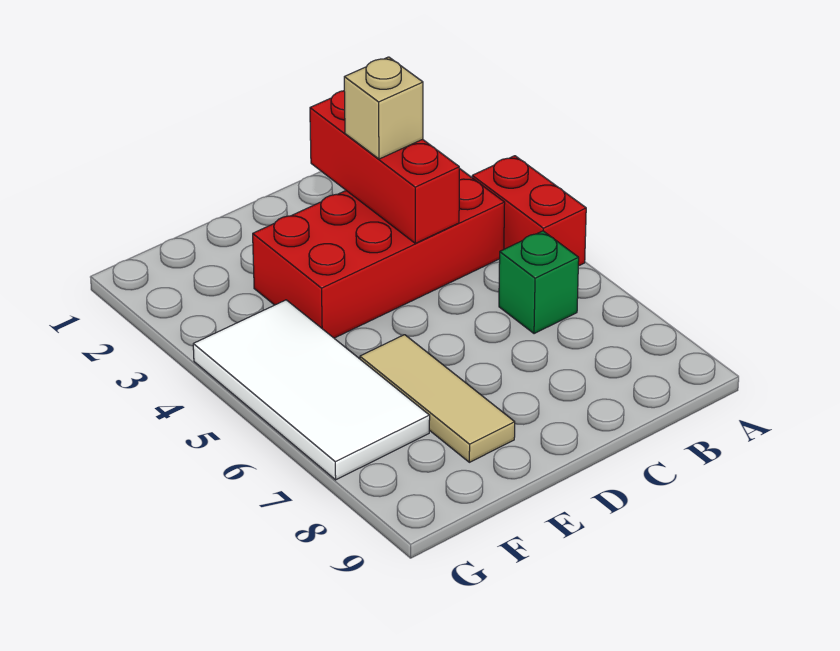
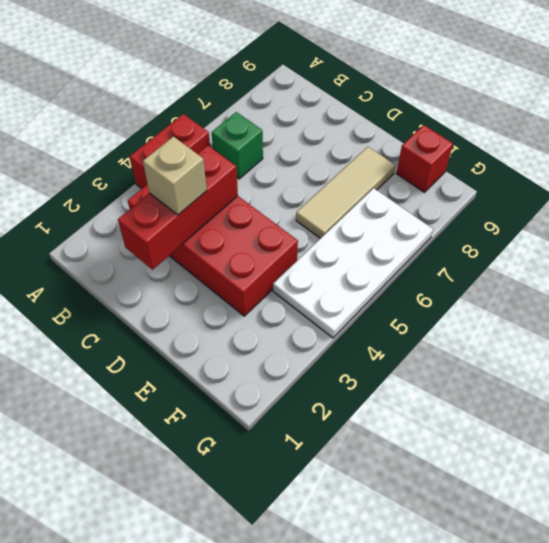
white 2x4 tile [193,300,430,480] -> white 2x4 plate [273,188,433,338]
none -> red 1x1 brick [396,125,453,192]

